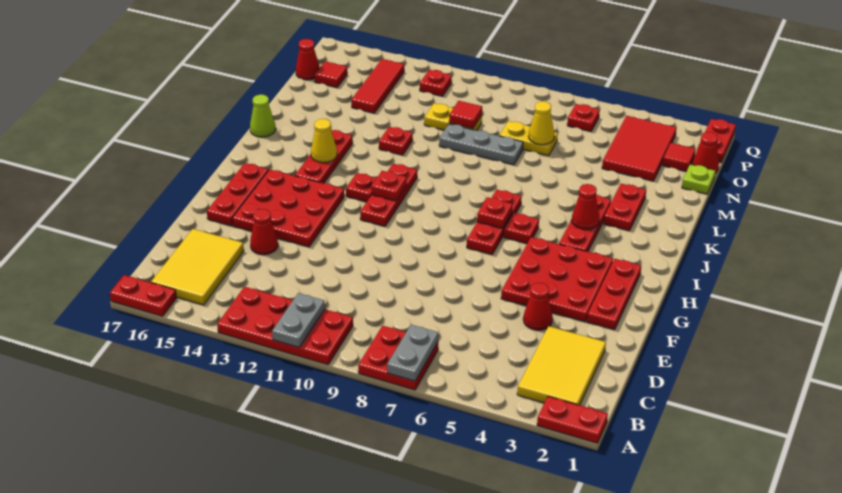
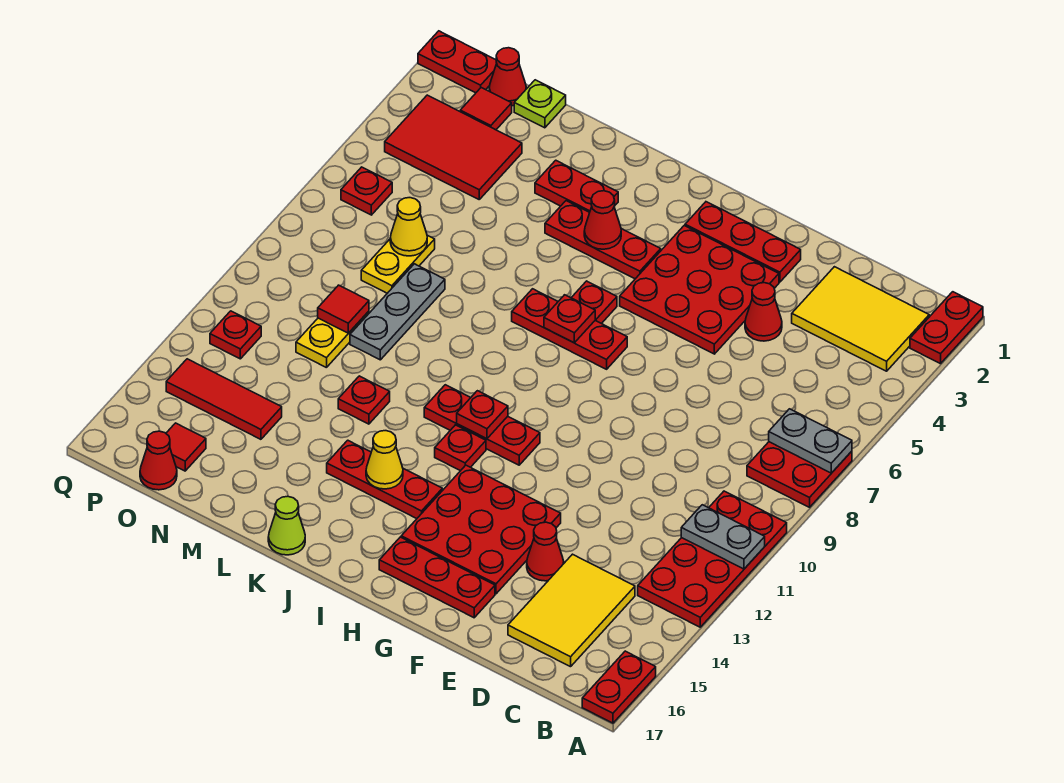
yellow 2x3 tile [151,229,244,305] -> yellow 2x3 tile turned to [508,554,635,667]

